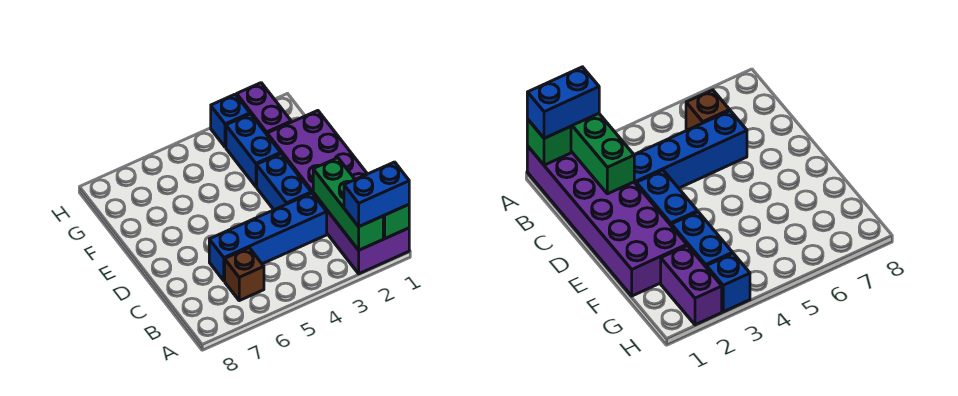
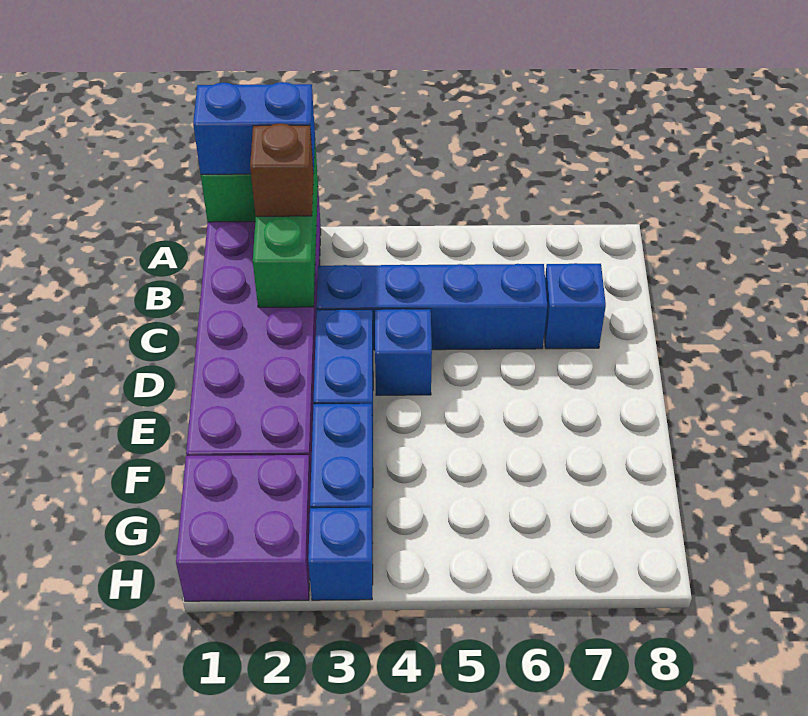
brown 1x1 brick [225,248,264,301] -> brown 1x1 brick moved to [250,123,313,216]
none -> blue 1x1 brick [544,263,606,349]
none -> blue 1x1 brick [375,309,432,395]
purple 1x2 brick [237,83,291,134] -> purple 2x2 brick [176,455,311,601]

